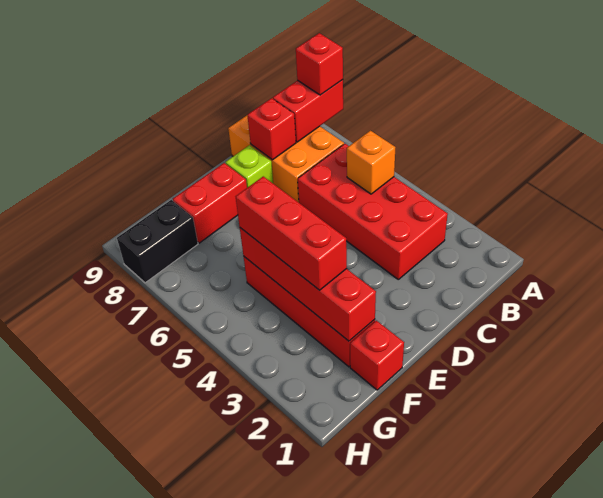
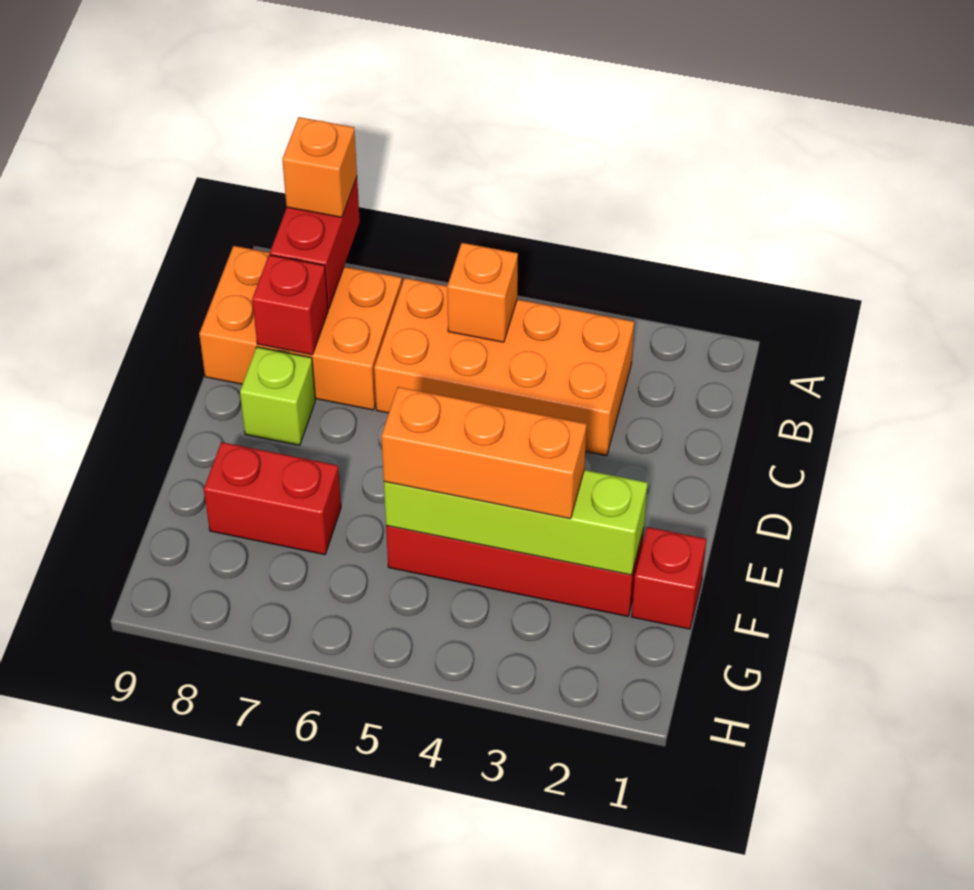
red 1x1 brick [296,33,343,95] -> orange 1x1 brick [282,117,357,217]
red 2x4 brick [298,144,448,279] -> orange 2x4 brick [374,278,634,456]
red 1x2 brick [173,163,247,243] -> red 1x2 brick turned to [204,442,341,555]
red 1x4 brick [240,228,376,341] -> lime 1x4 brick [384,470,648,575]
red 1x3 brick [236,176,347,290] -> orange 1x3 brick [381,387,587,519]
black 1x2 brick [117,200,198,283] -> none

